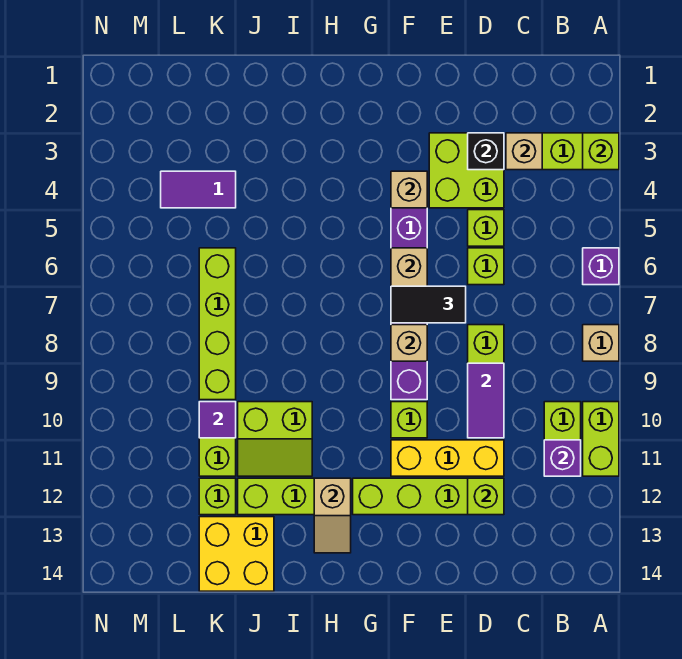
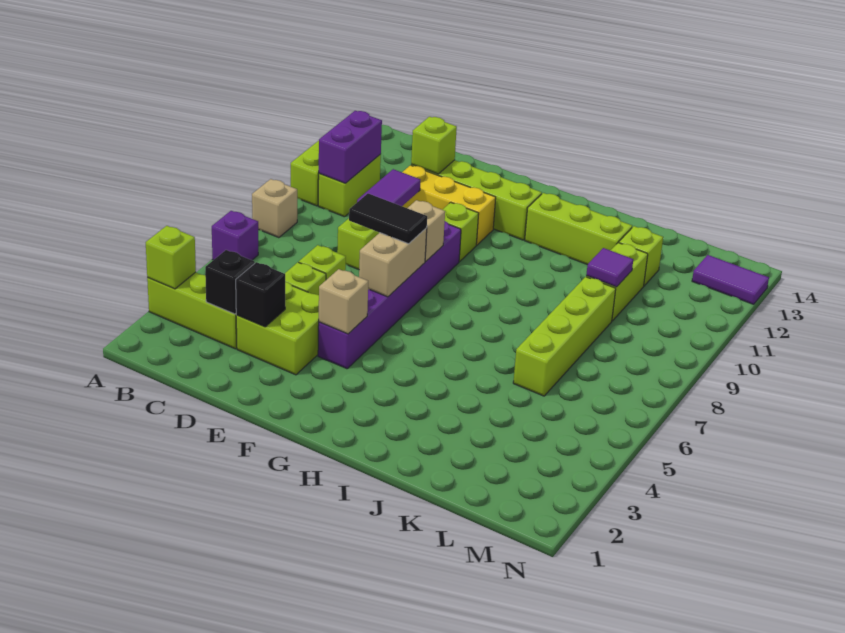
purple 1x1 brick [544,440,581,476] -> purple 1x2 brick [319,111,382,183]
tan 1x1 brick [506,133,542,170] -> black 1x1 brick [205,250,255,314]
tan 1x2 slope [314,478,351,553] -> none
lime 2x2 slope [238,402,312,476] -> none
yellow 2x2 brick [199,517,274,591] -> none
purple 1x2 tile [161,171,236,208] -> purple 1x2 tile moved to [692,255,769,304]

